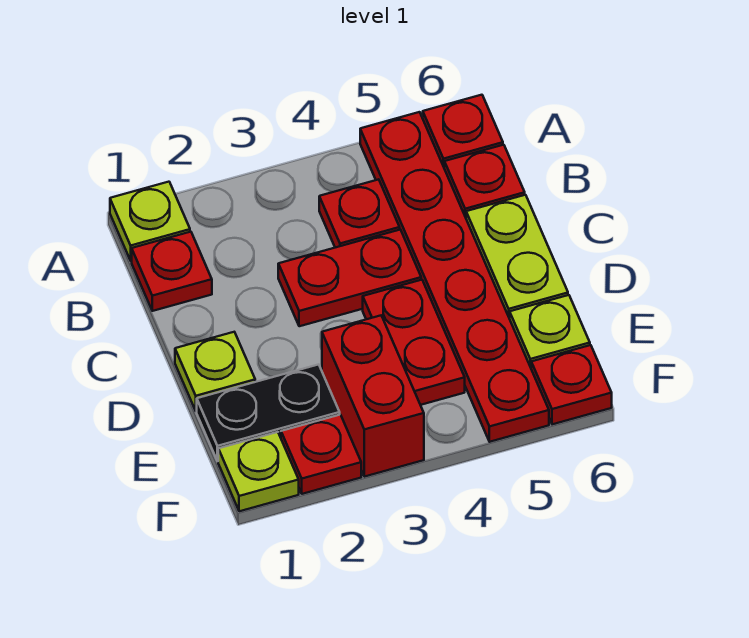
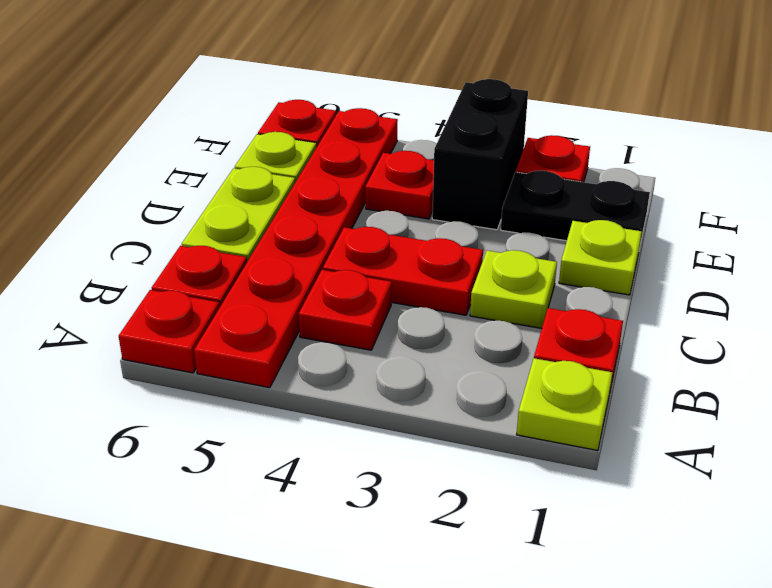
red 1x2 plate [363,280,465,405] -> red 1x1 plate [365,151,434,219]
red 1x2 brick [322,316,424,477] -> black 1x2 brick [432,79,528,230]
lime 1x1 plate [218,432,299,511] -> lime 1x1 plate moved to [470,250,557,328]

